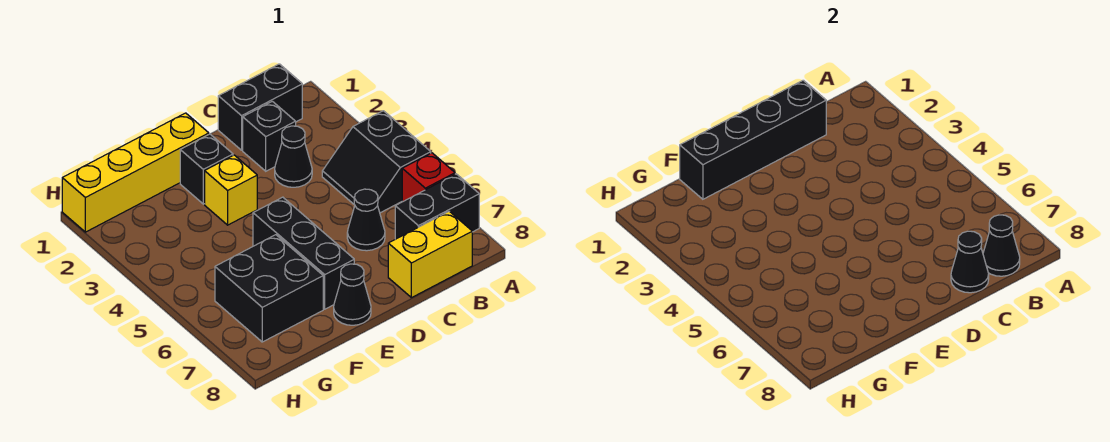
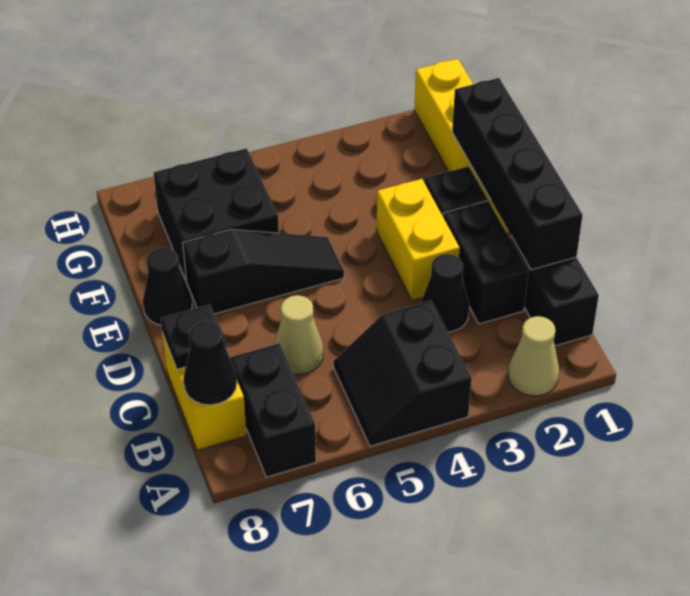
none -> tan 1x1 cone [508,316,559,396]
black 2x2 slope [322,111,431,213] -> black 2x2 slope turned to [334,301,472,446]
red 1x1 brick [402,153,455,202] -> none
black 1x1 brick [243,101,296,171] -> black 1x2 brick [443,201,528,324]
black 1x1 cone [347,189,385,251] -> tan 1x1 cone [274,295,323,375]
black 1x1 cone [951,231,989,293] -> black 1x1 plate [160,304,226,369]
yellow 1x1 brick [205,155,257,225] -> yellow 1x2 brick [376,179,460,300]
black 1x3 brick [253,197,354,309] -> black 1x3 slope [183,230,344,314]

